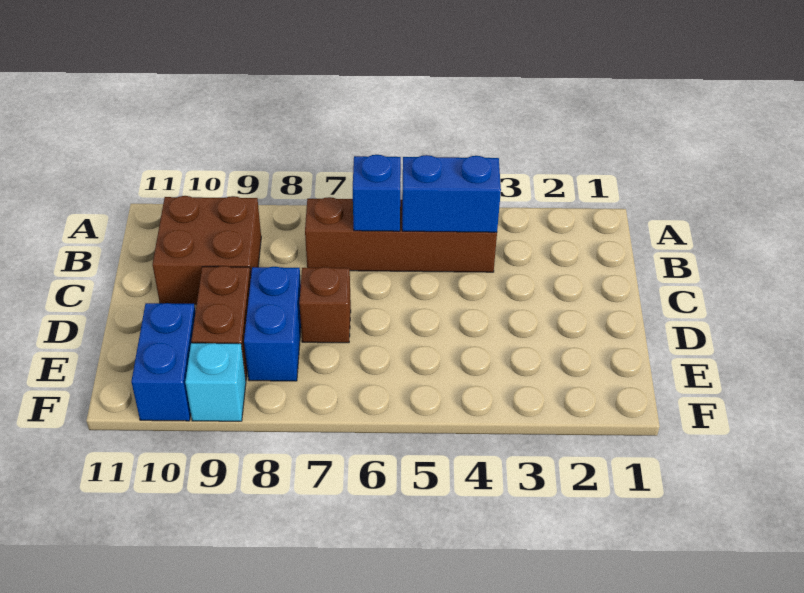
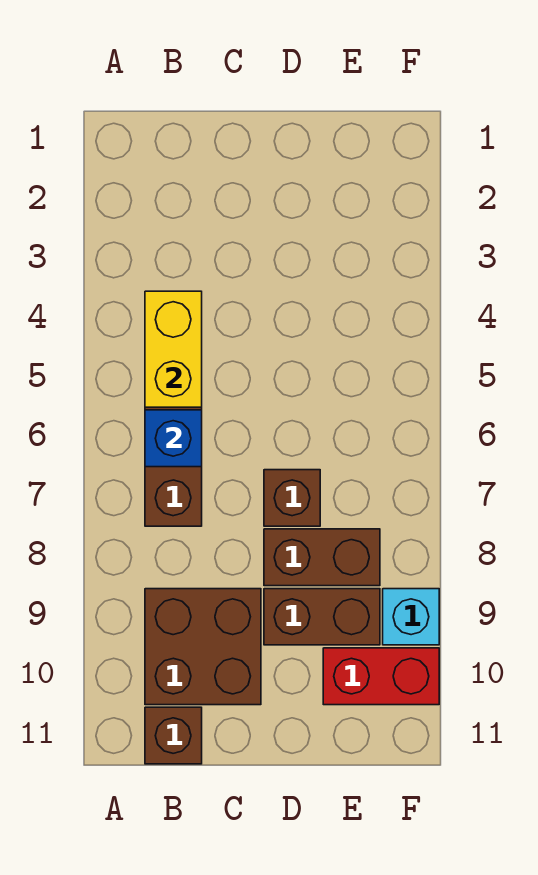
blue 1x2 brick [402,155,501,232] -> yellow 1x2 brick [145,291,202,407]
none -> brown 1x1 brick [145,707,202,764]
blue 1x2 brick [244,267,301,381] -> brown 1x2 brick [264,529,380,586]
blue 1x2 brick [131,303,196,421] -> red 1x2 brick [323,648,439,705]

